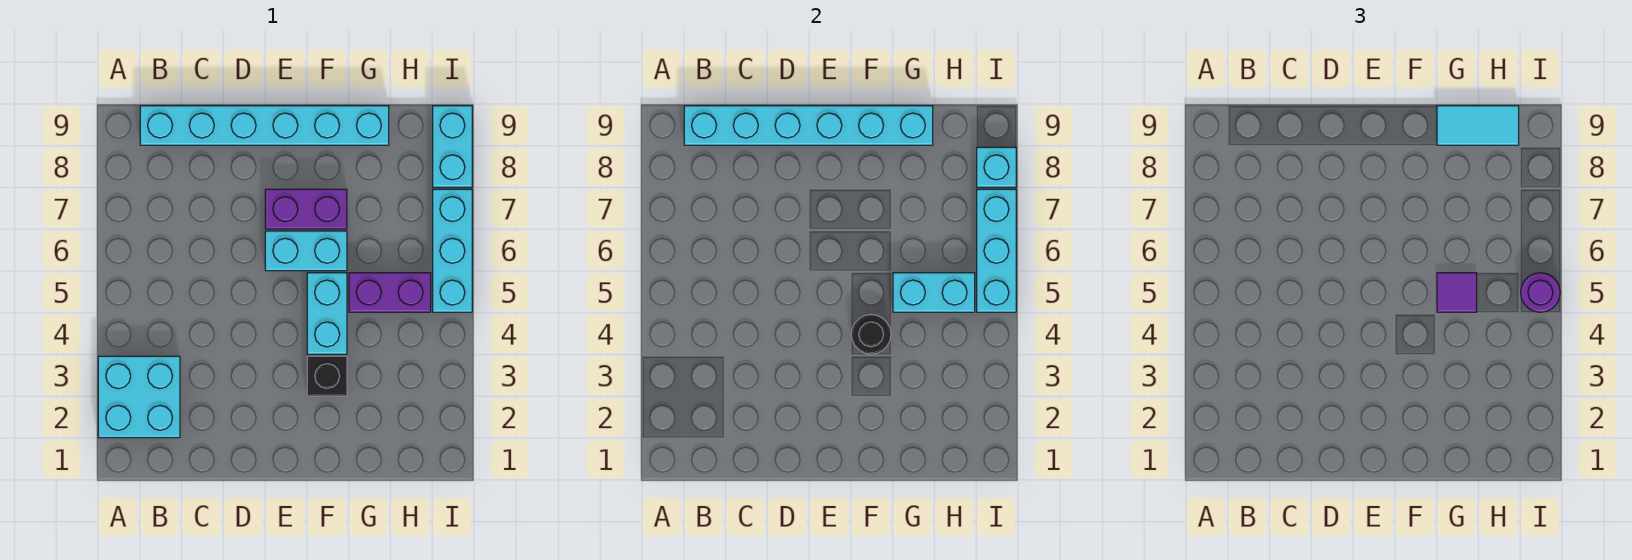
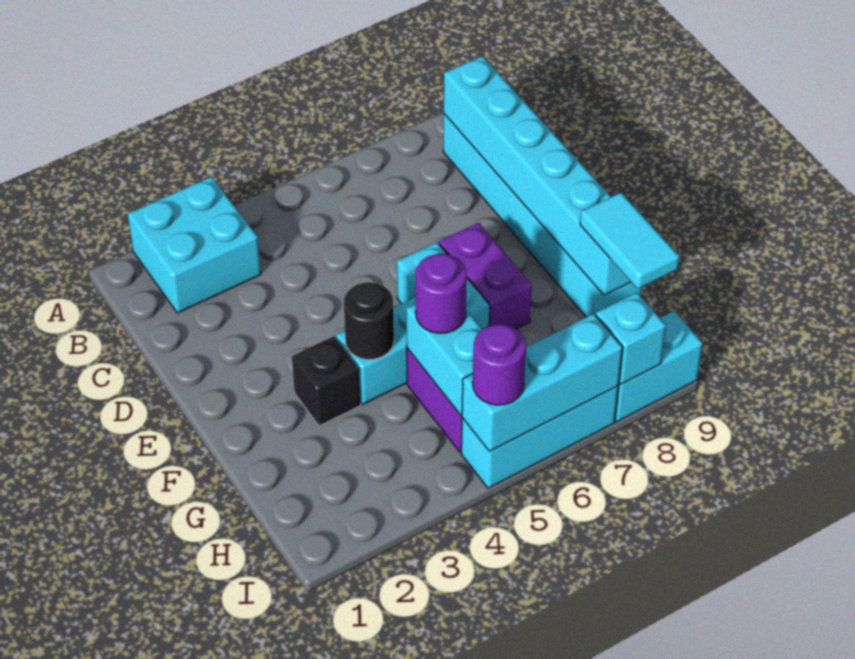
purple 1x1 tile [1437,273,1477,312] -> purple 1x1 round brick [416,254,467,333]

